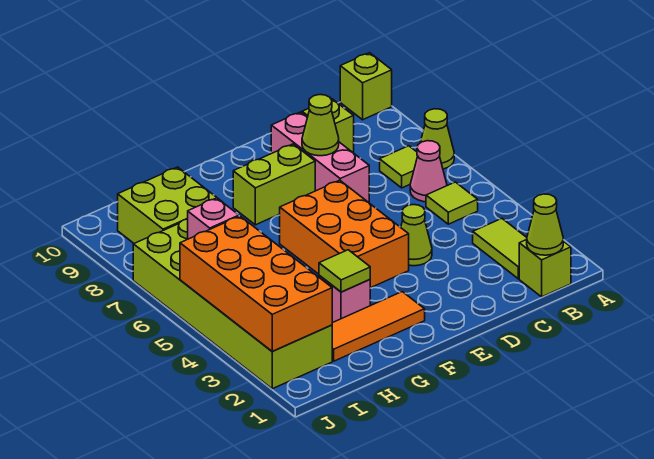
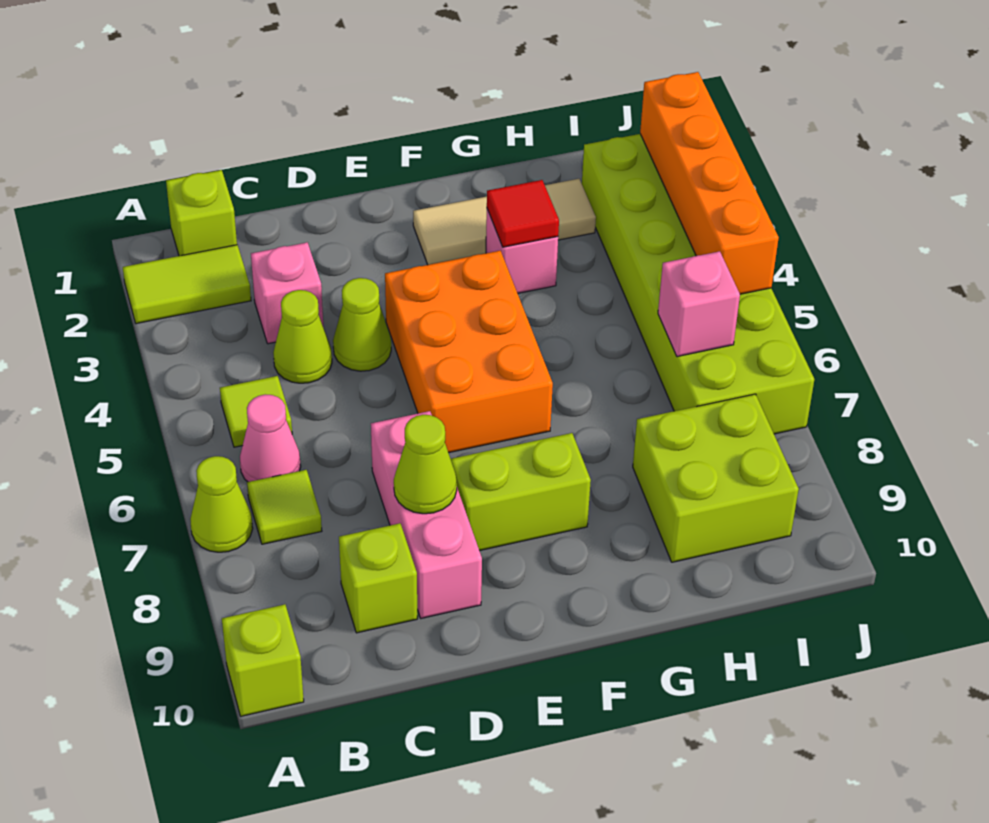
lime 1x1 cone [527,194,563,255] -> lime 1x1 cone moved to [273,290,332,383]
lime 1x2 tile [473,219,527,279] -> lime 1x2 tile turned to [123,245,251,324]
none -> pink 1x1 brick [251,242,323,344]
orange 1x3 tile [332,292,425,361] -> tan 1x3 tile [413,179,596,265]
lime 1x1 tile [319,250,370,292] -> red 1x1 tile [487,180,559,247]
orange 2x4 brick [180,216,332,351] -> orange 1x4 brick [640,72,779,294]

